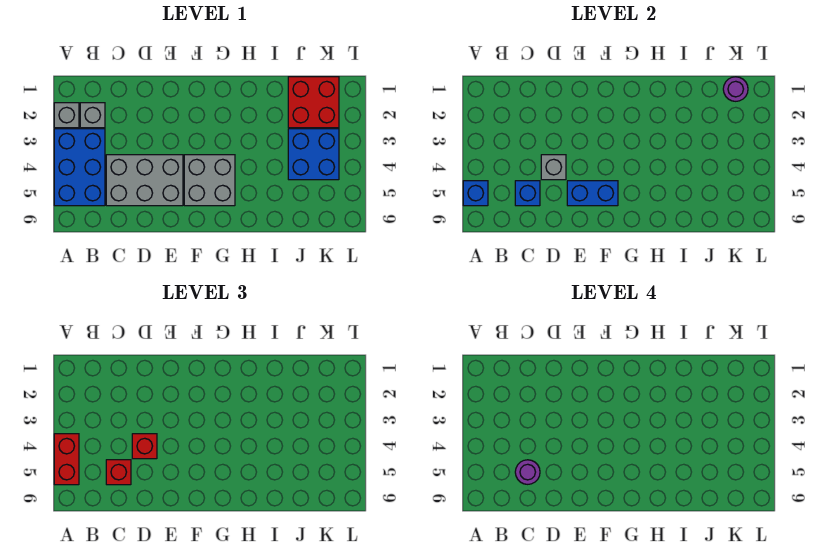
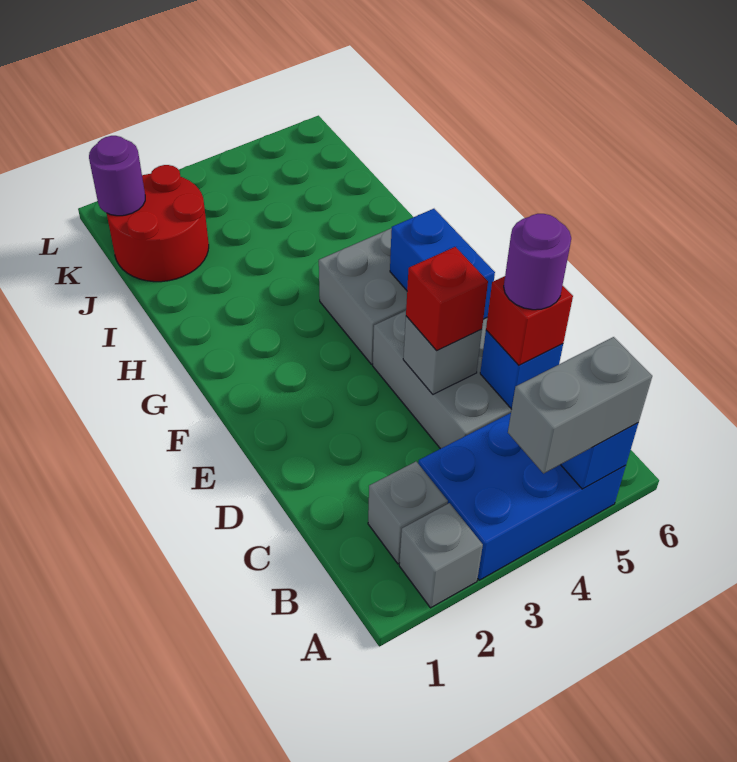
red 1x2 brick [54,434,79,485] -> grey 1x2 brick [508,337,652,473]
red 2x2 brick [288,77,339,128] -> red 2x2 round brick [107,165,209,282]
blue 2x2 brick [288,129,339,180] -> none

